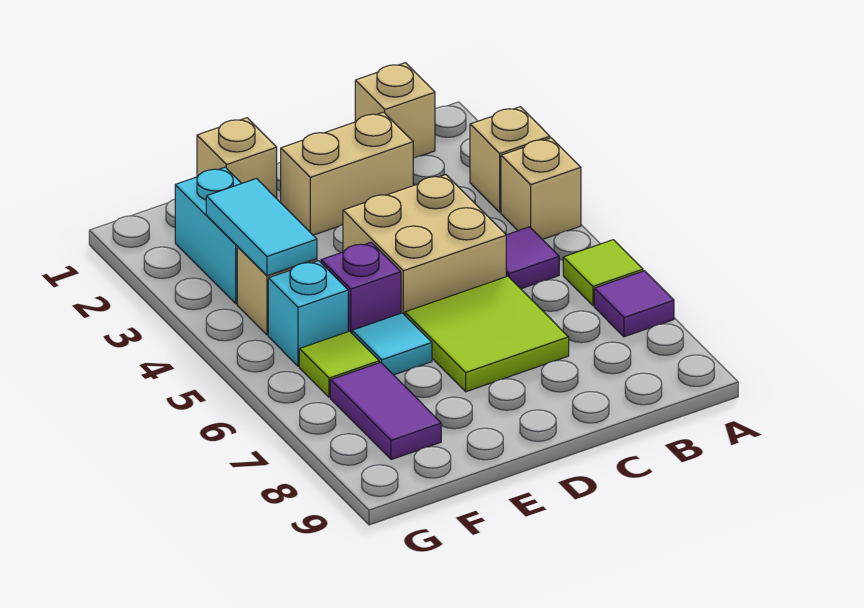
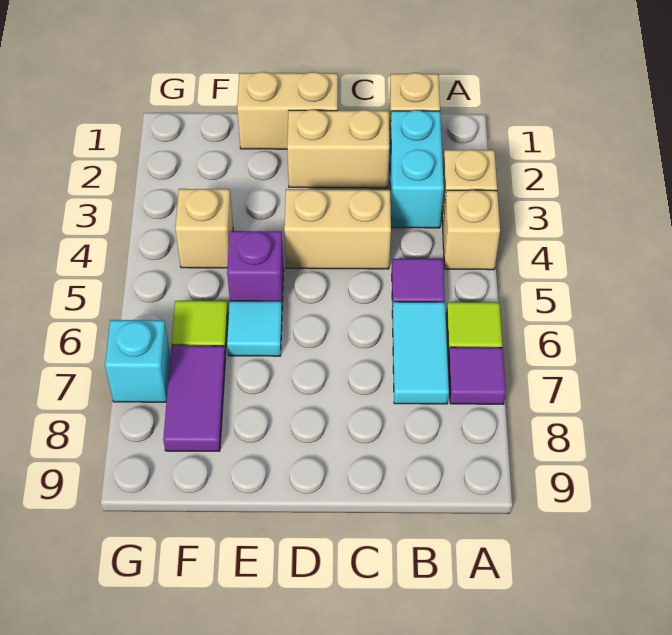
tan 2x2 brick [343,175,506,315] -> tan 1x2 brick [284,189,391,269]
lime 2x2 tile [405,276,569,392] -> none
tan 1x1 brick [197,118,277,199] -> tan 1x2 brick [237,72,338,149]
cyan 1x2 brick [175,167,242,304] -> cyan 1x2 brick moved to [389,110,444,228]
cyan 1x2 tile [206,179,317,276] -> cyan 1x2 tile moved to [392,302,449,404]
cyan 1x1 brick [268,261,348,366] -> cyan 1x1 brick moved to [105,320,170,402]

